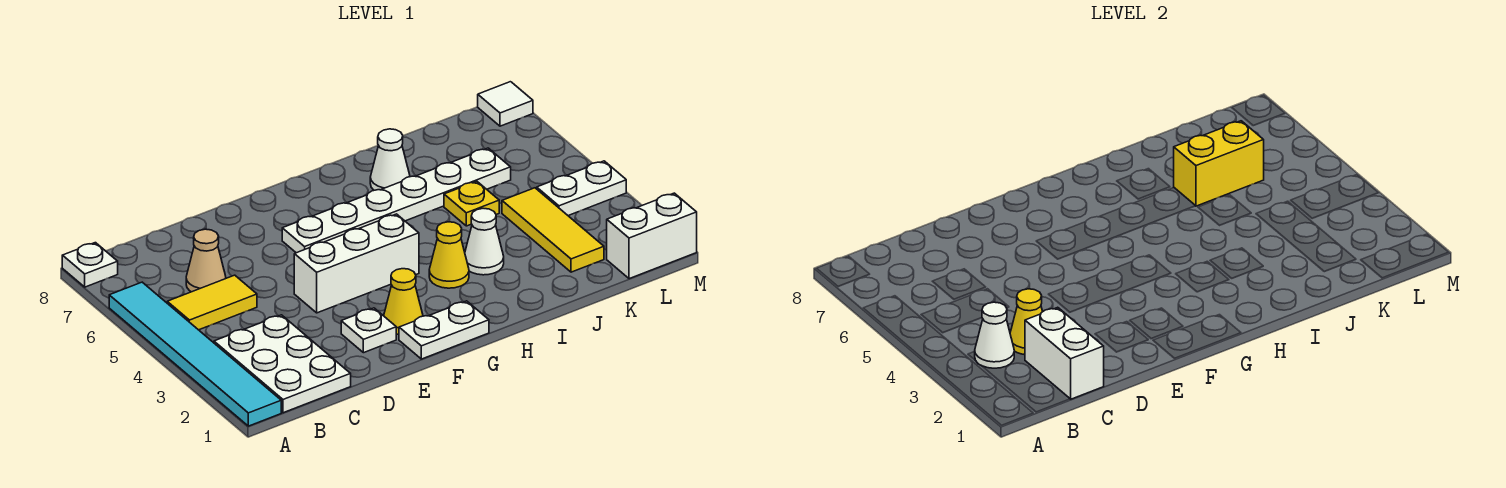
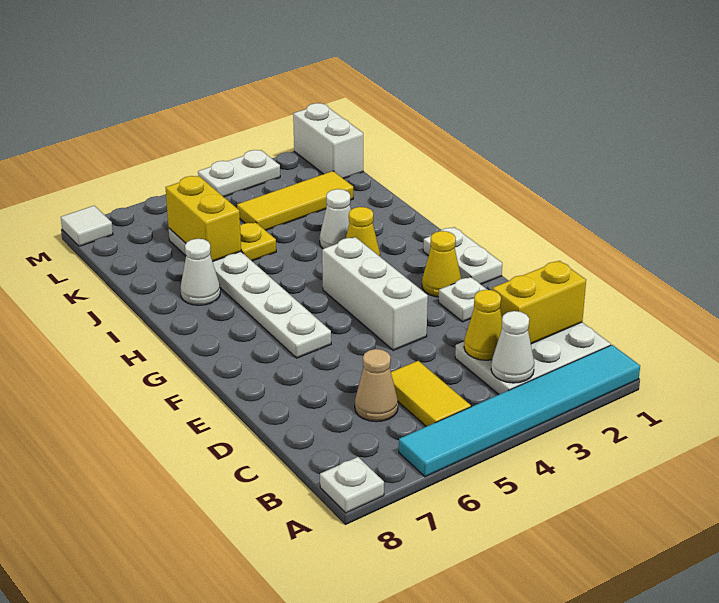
white 1x2 brick [1025,307,1104,399] -> yellow 1x2 brick [493,261,586,344]
white 1x2 plate [537,161,626,216] -> white 1x2 plate turned to [198,150,280,197]

